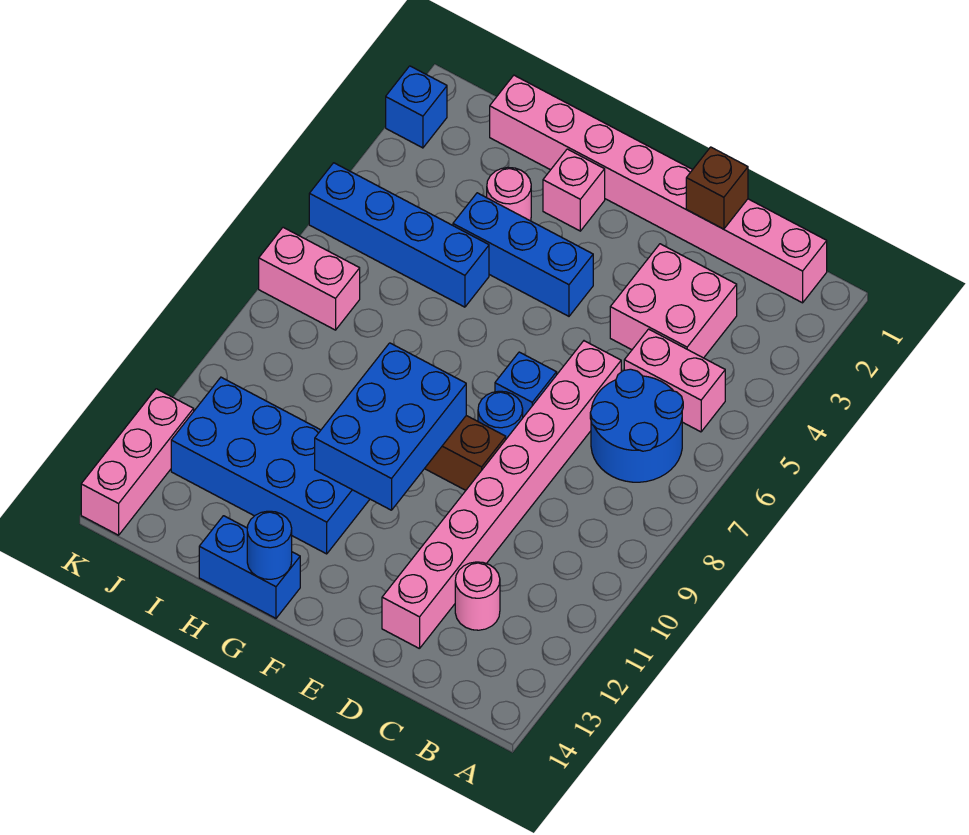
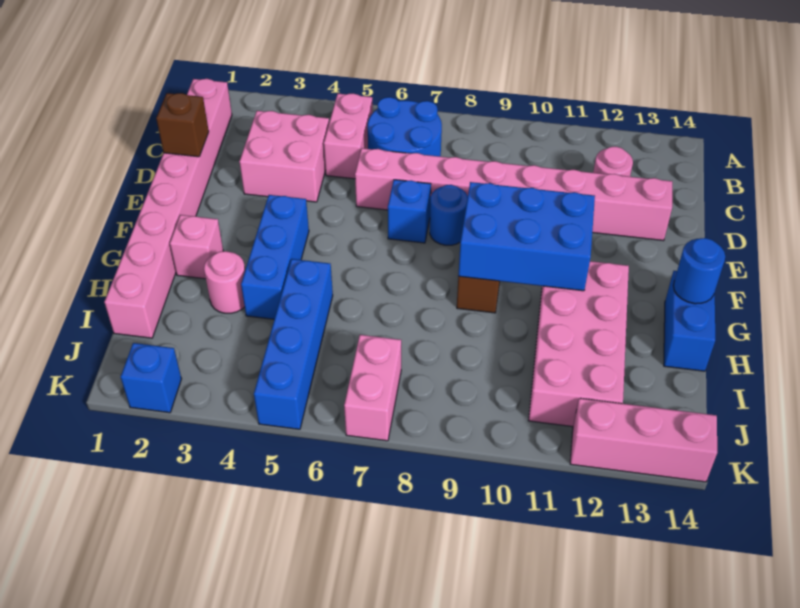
blue 2x4 brick [171,377,370,554] -> pink 2x4 brick [528,261,629,427]

